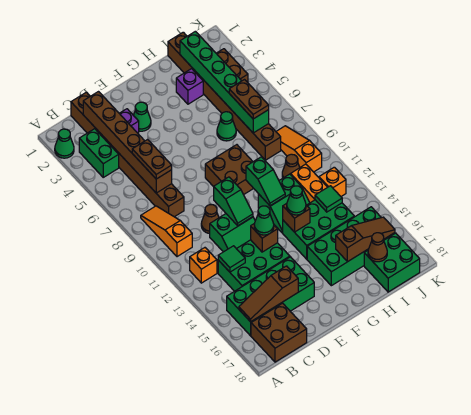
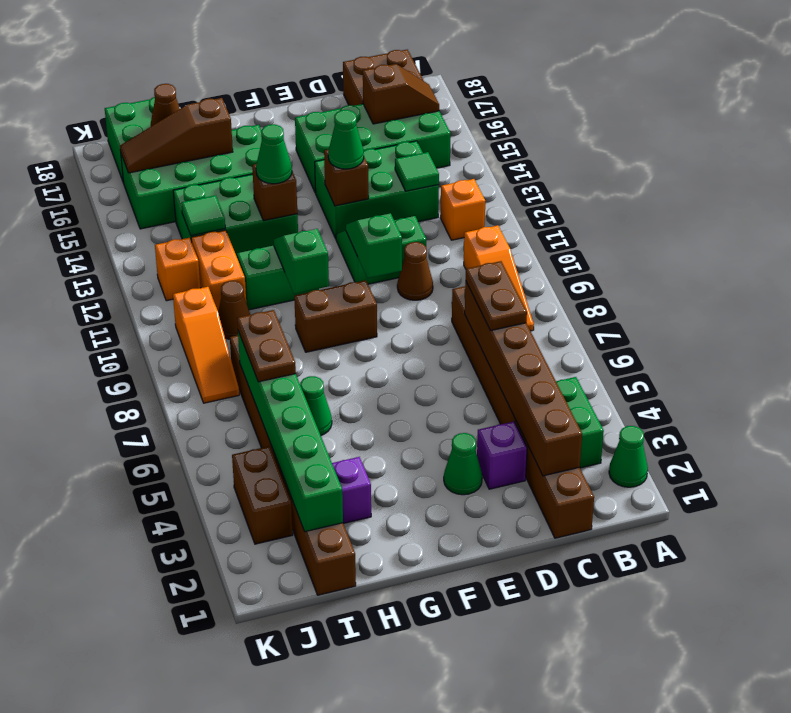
brown 1x3 slope [239,266,298,322] -> brown 1x2 slope [363,64,439,124]
brown 2x2 brick [205,145,254,195] -> brown 1x2 brick [294,280,377,352]

